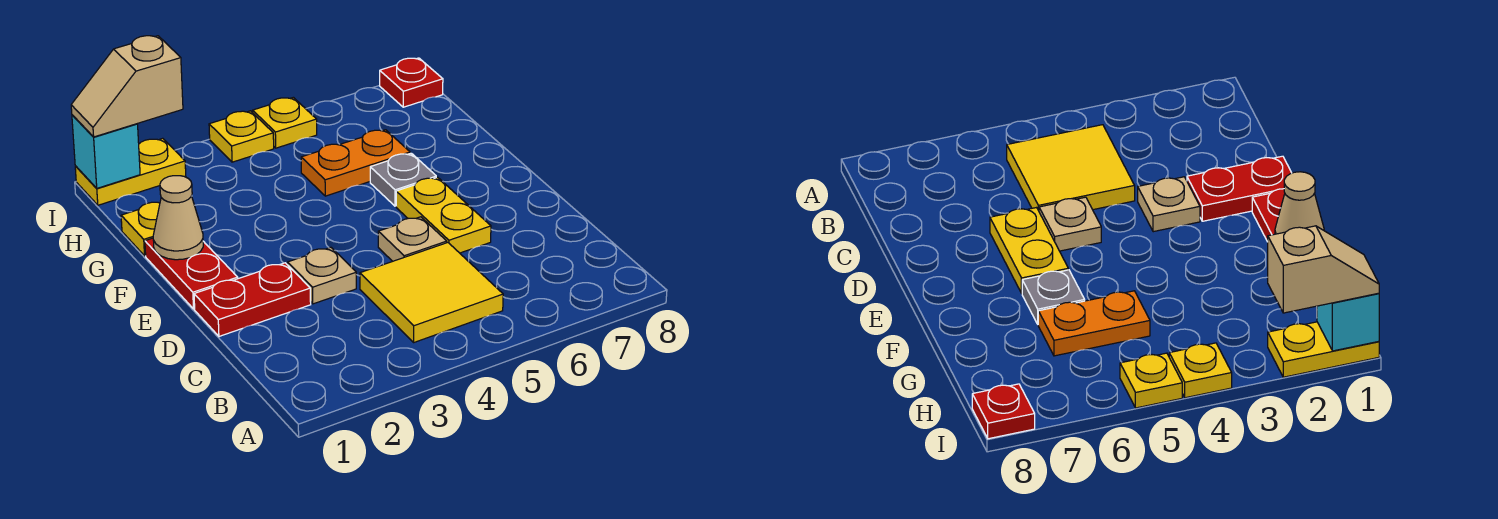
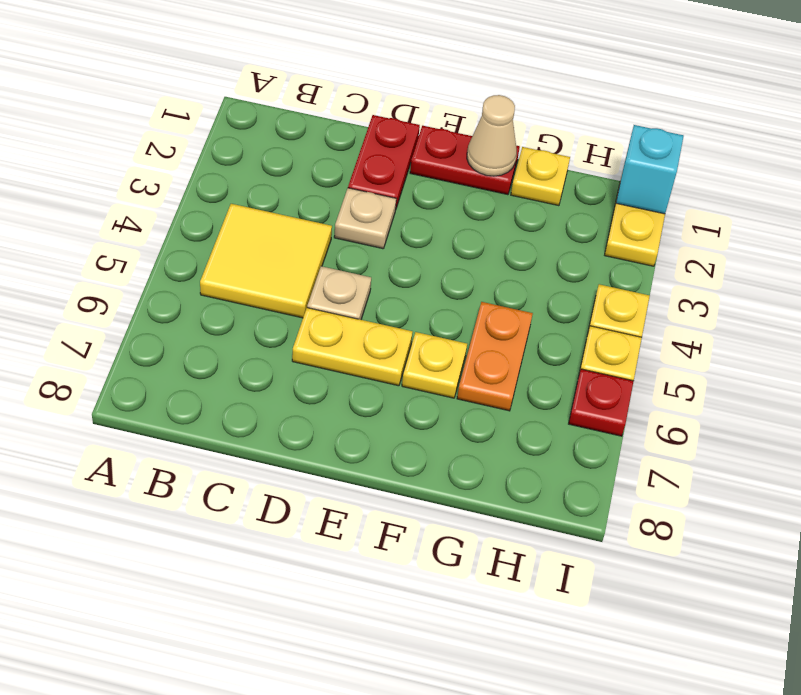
grey 1x1 plate [370,153,436,206] -> yellow 1x1 plate [402,332,467,398]
tan 1x2 slope [71,36,183,137] -> none
red 1x1 plate [380,58,443,107] -> red 1x1 plate moved to [569,369,634,436]

